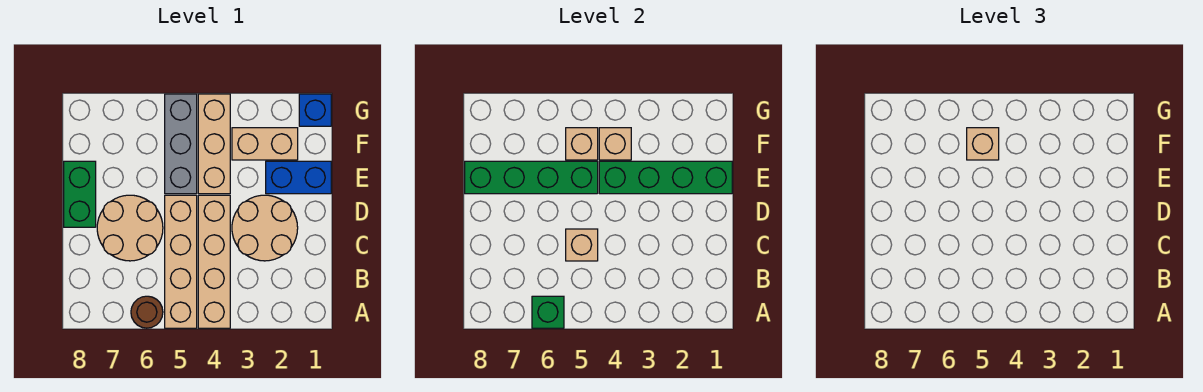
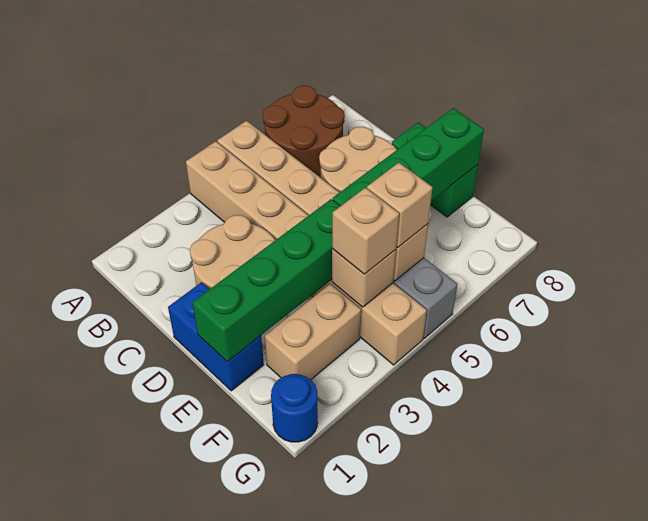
brown 1x1 round brick [131,296,163,328] -> brown 2x2 round brick [263,85,345,178]
green 1x1 brick [532,296,564,328] -> none
tan 1x1 brick [566,229,598,261] -> tan 1x1 brick moved to [332,188,399,274]
blue 1x2 brick [266,161,331,194] -> blue 1x2 brick turned to [168,282,264,391]
blue 1x1 brick [299,94,331,126] -> blue 1x1 round brick [271,374,318,442]

